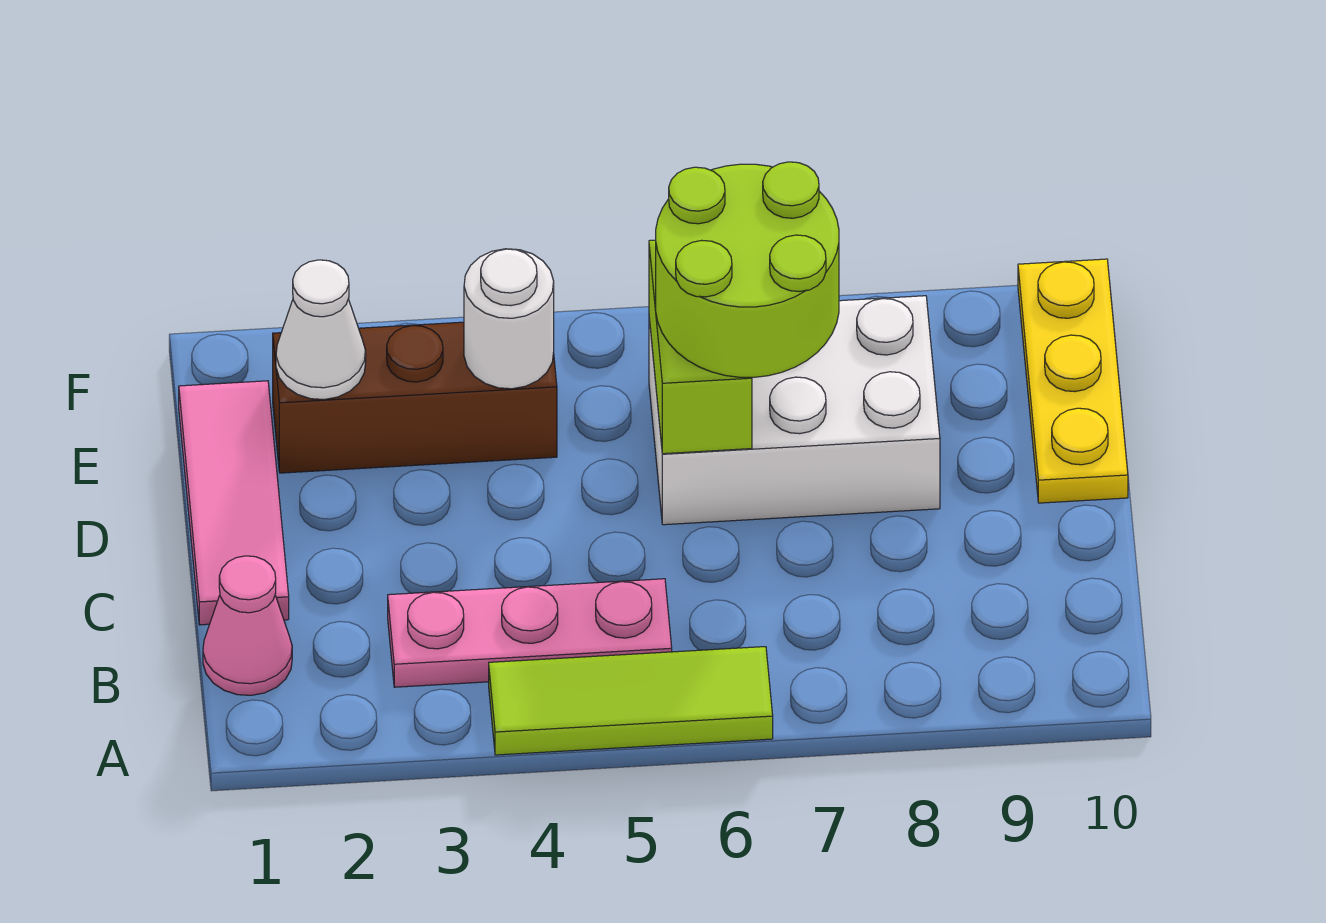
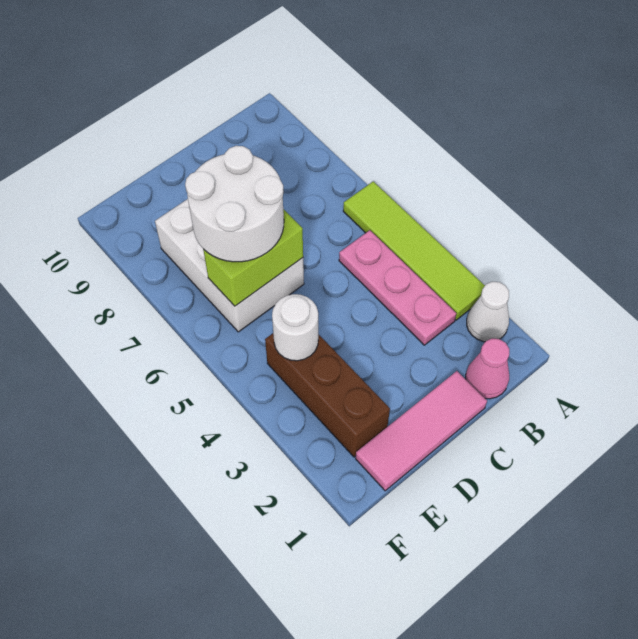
lime 1x3 tile [489,647,773,755] -> lime 1x4 tile [343,181,485,320]
lime 2x2 round brick [656,162,839,377] -> white 2x2 round brick [185,146,284,262]
yellow 1x3 plate [1018,259,1128,503] -> none
white 1x1 cone [276,260,366,400] -> white 1x1 cone moved to [467,282,509,342]

